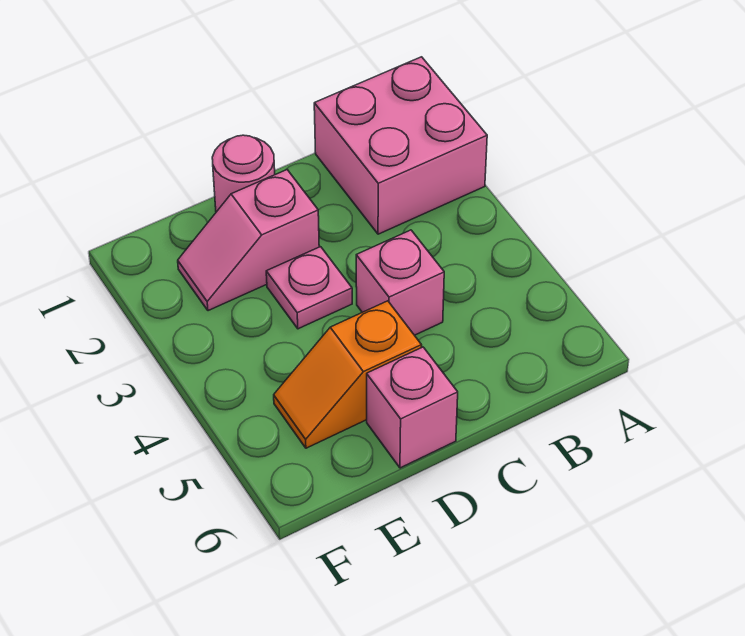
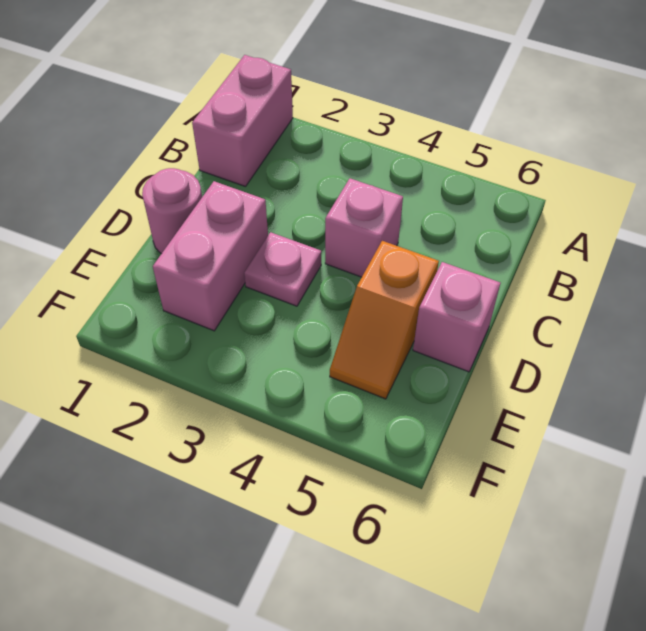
pink 2x2 brick [314,57,487,234] -> pink 1x2 brick [192,55,293,187]
pink 1x2 slope [178,170,319,311] -> pink 1x2 brick [153,181,268,331]

